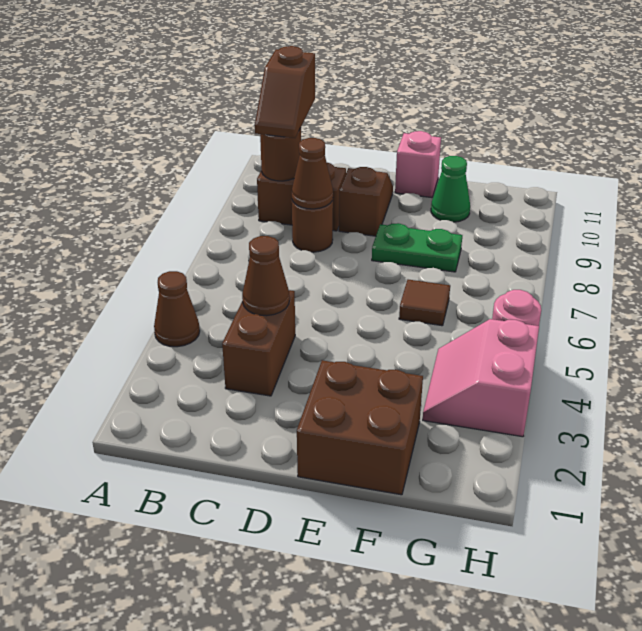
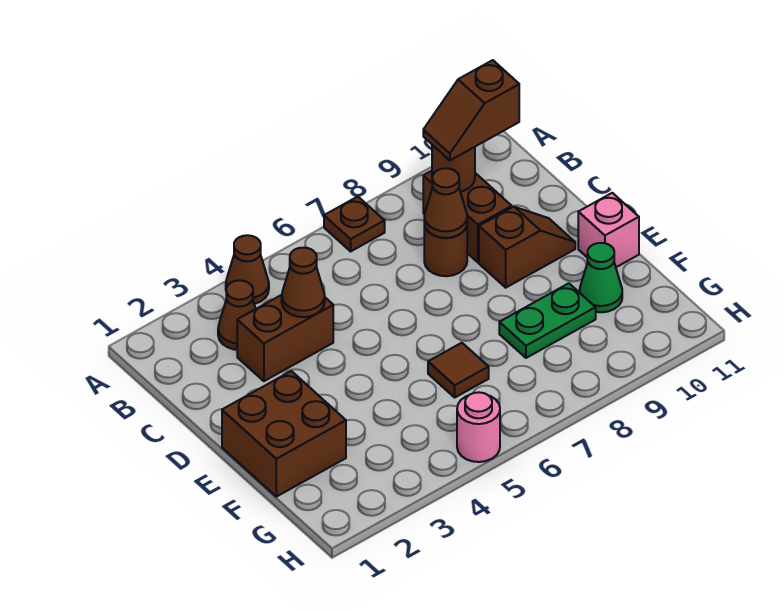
none -> brown 1x1 plate [324,197,385,251]
none -> brown 1x1 cone [218,280,256,350]
green 1x2 plate [372,223,462,272] -> green 1x2 plate turned to [499,283,596,358]
pink 2x2 slope [423,319,539,437] -> none

